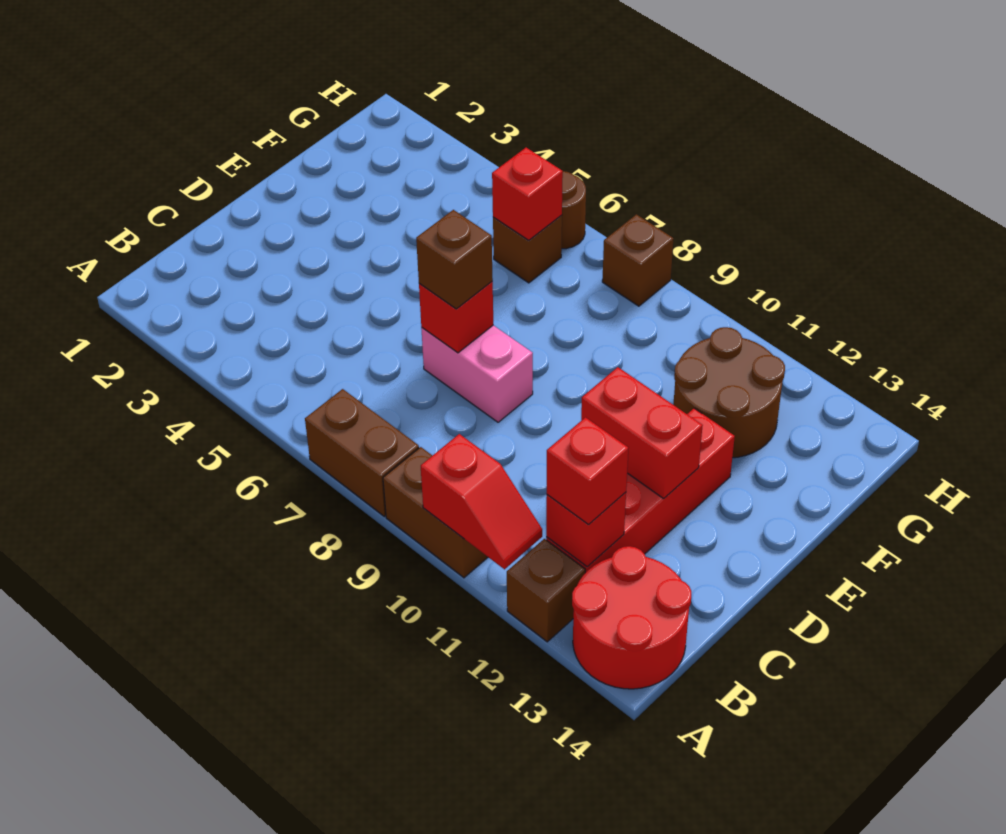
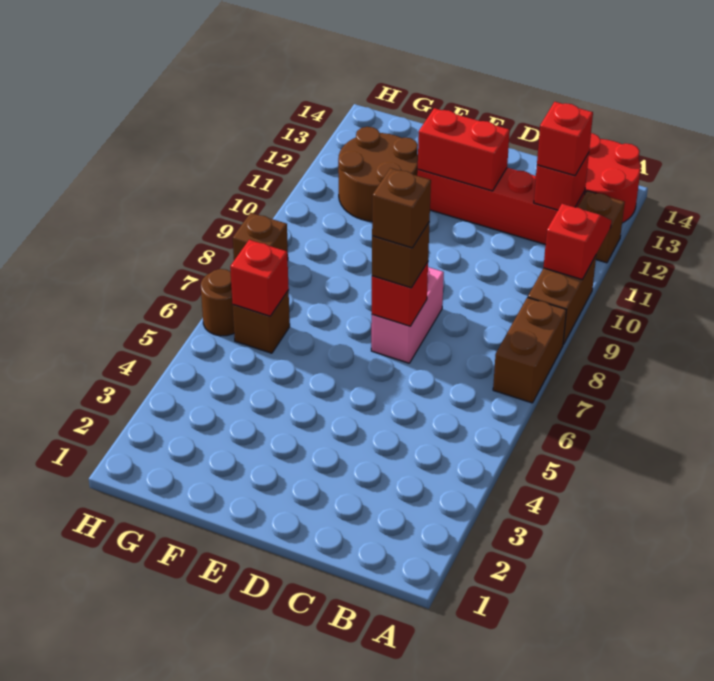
none -> brown 1x1 brick [372,168,431,248]
red 1x2 brick [581,367,703,499] -> red 1x2 brick turned to [418,108,510,191]

